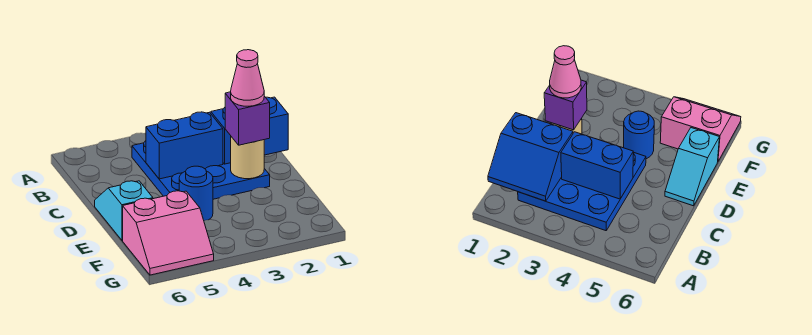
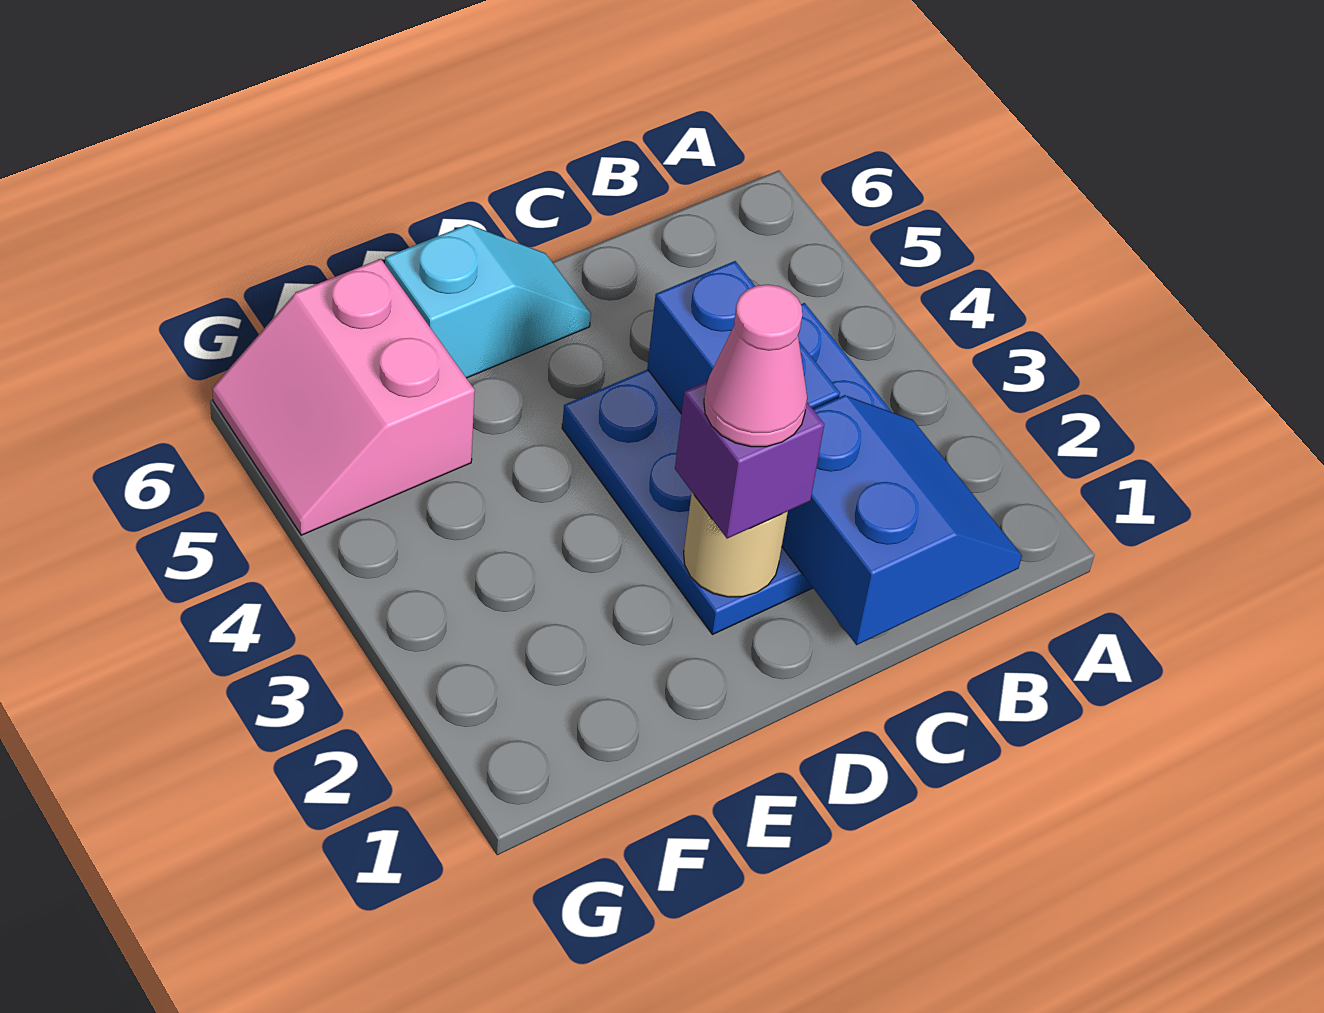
blue 1x1 round brick [179,166,213,221] -> none

